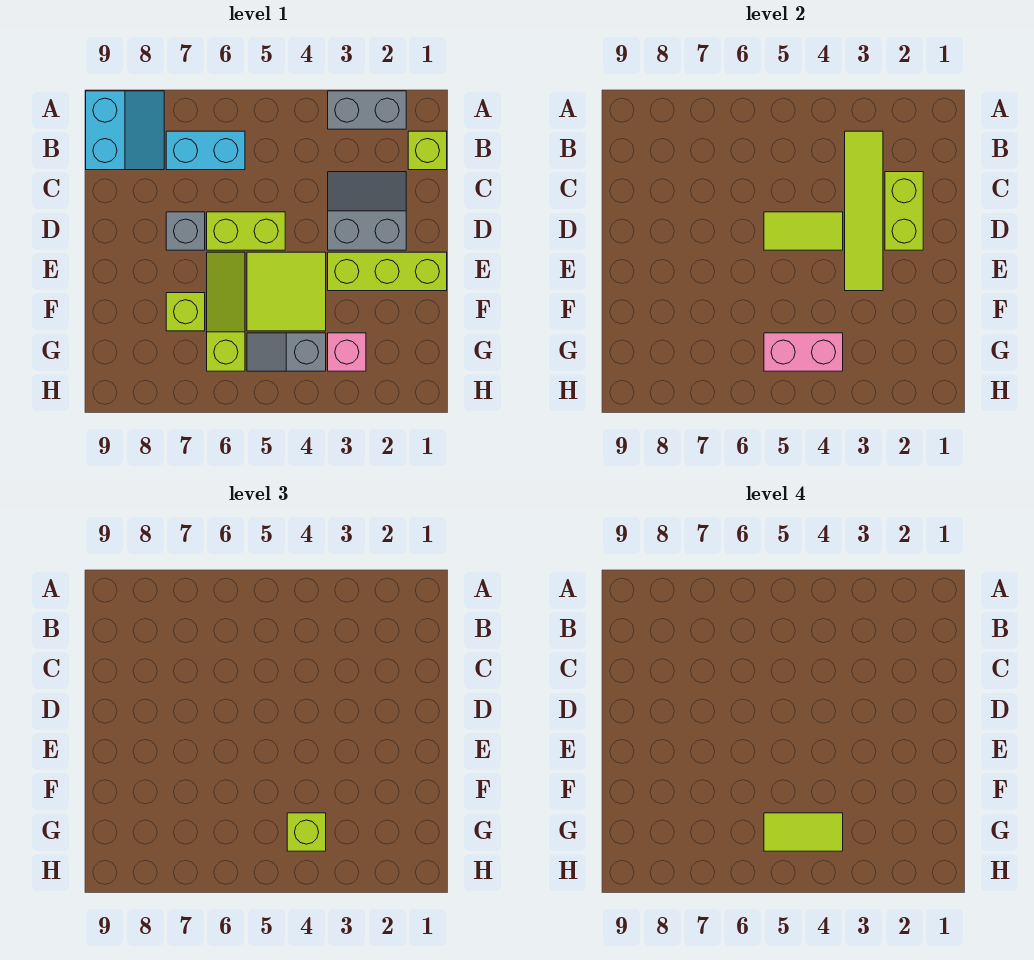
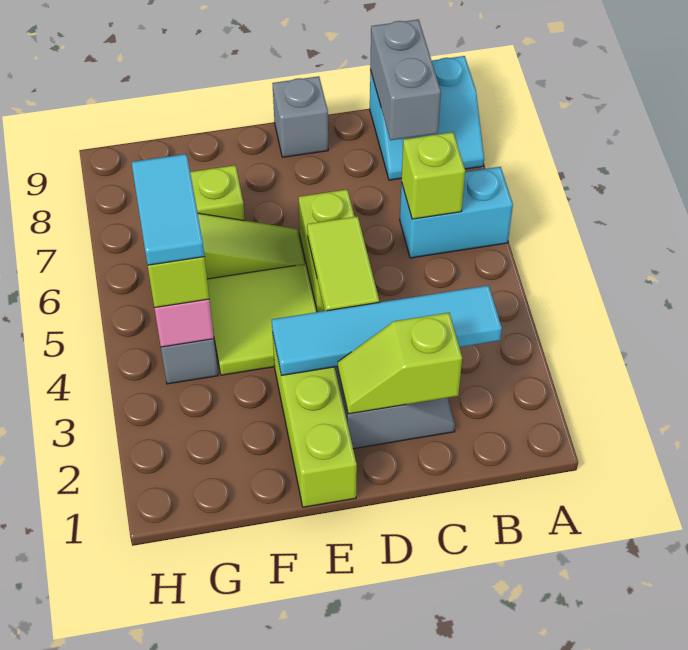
grey 1x2 brick [328,91,406,129] -> grey 1x2 brick moved to [370,20,441,140]
lime 1x1 brick [408,131,447,170] -> lime 1x1 brick moved to [402,132,465,219]
lime 1x4 tile [845,131,883,291] -> cyan 1x4 tile [272,285,502,376]
cyan 1x2 brick [166,131,245,170] -> cyan 1x2 brick turned to [400,167,513,258]
lime 1x2 brick [885,172,923,250] -> lime 1x2 slope [338,313,462,414]
grey 1x1 brick [166,212,205,250] -> grey 1x1 brick moved to [272,76,328,157]
pink 1x1 brick [328,333,366,371] -> none
lime 1x2 tile [764,813,843,851] -> cyan 1x2 tile [132,154,204,265]

